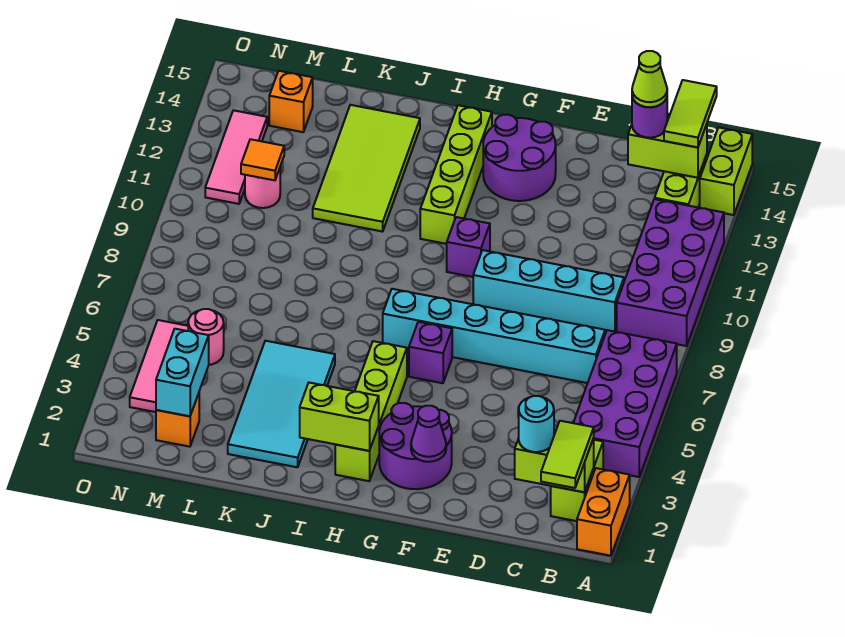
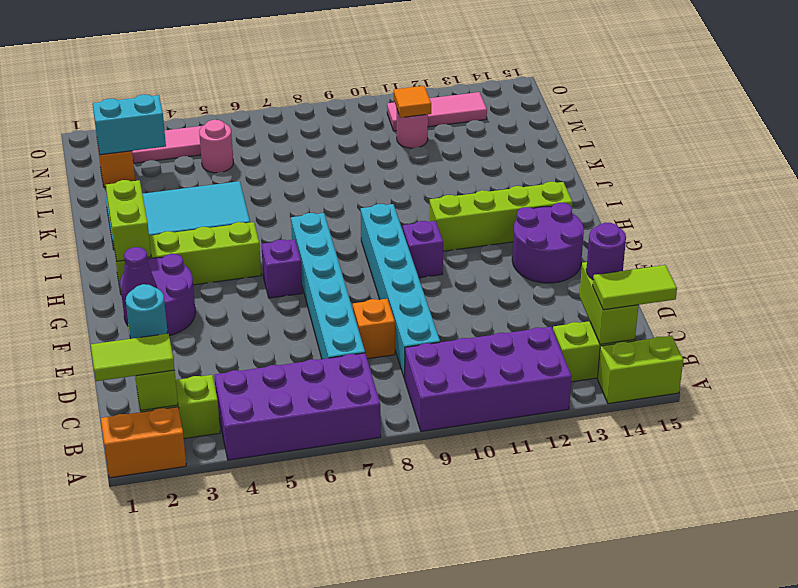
cyan 1x4 brick [473,250,624,332] -> cyan 1x6 brick [361,204,440,379]
lime 1x1 cone [632,51,667,107] -> none
lime 2x4 tile [313,105,420,232] -> none
orange 1x1 brick [269,71,313,132] -> orange 1x1 brick moved to [353,299,395,359]

